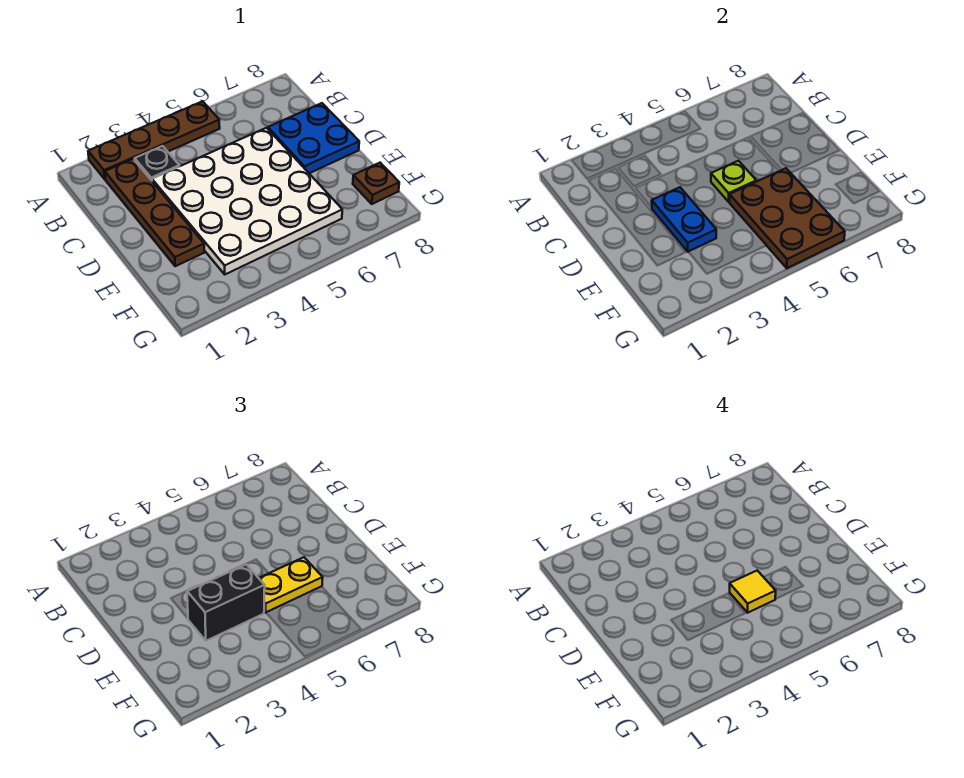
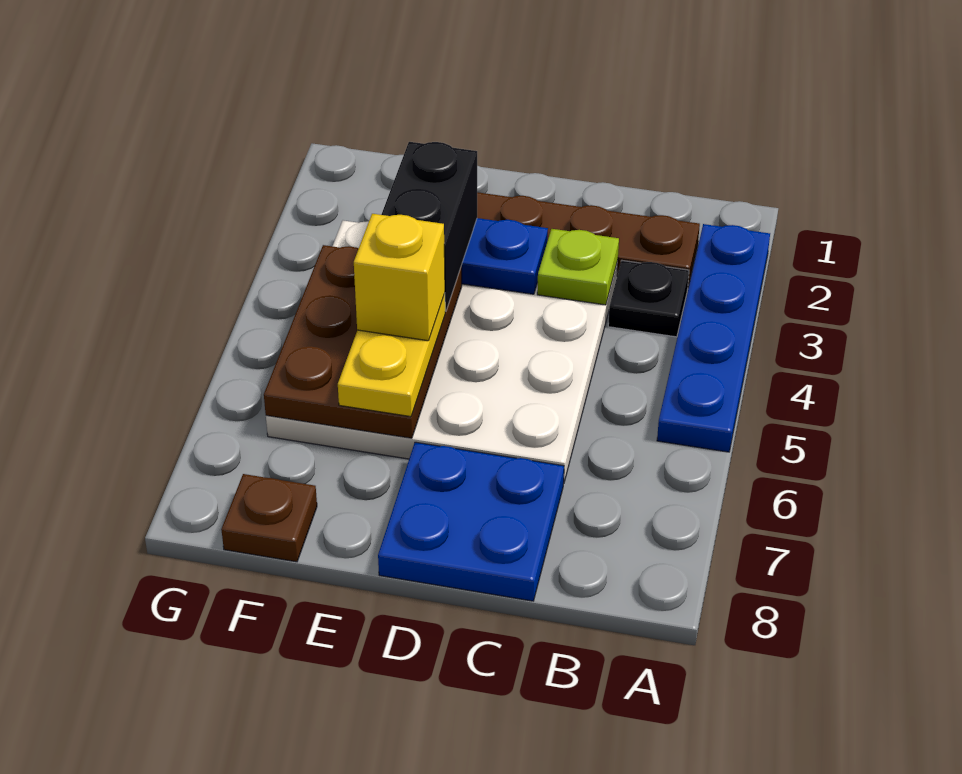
brown 1x4 plate [88,101,220,179] -> blue 1x4 plate [657,224,770,452]
lime 1x1 plate [711,161,756,202] -> lime 1x1 plate moved to [537,229,619,305]
brown 2x3 plate [730,168,845,268] -> brown 2x3 plate turned to [264,245,462,438]
yellow 1x1 tile [730,571,776,613] -> yellow 1x1 brick [354,214,445,341]

